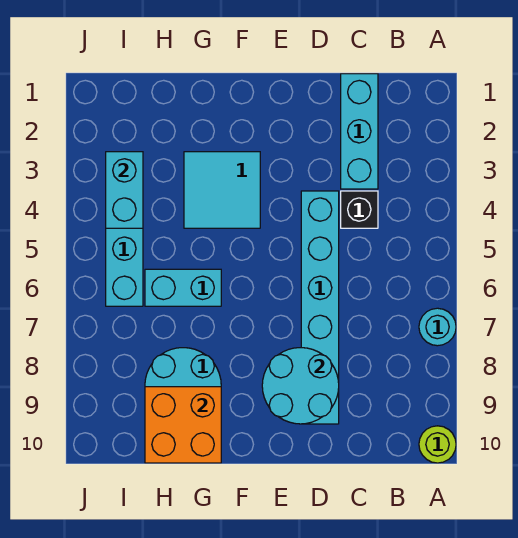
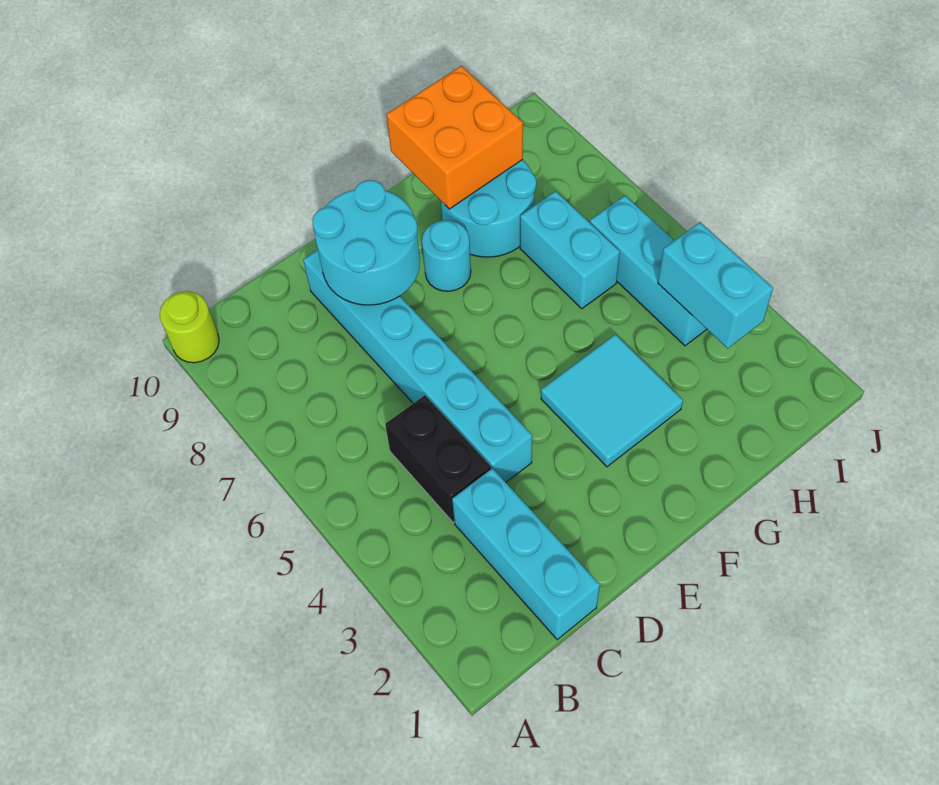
cyan 1x1 round brick [419,308,456,346] -> cyan 1x1 round brick moved to [422,220,471,291]
black 1x1 brick [341,191,378,228] -> black 1x2 brick [385,395,491,522]
cyan 1x2 brick [145,269,221,306] -> cyan 1x2 brick turned to [520,191,620,309]

